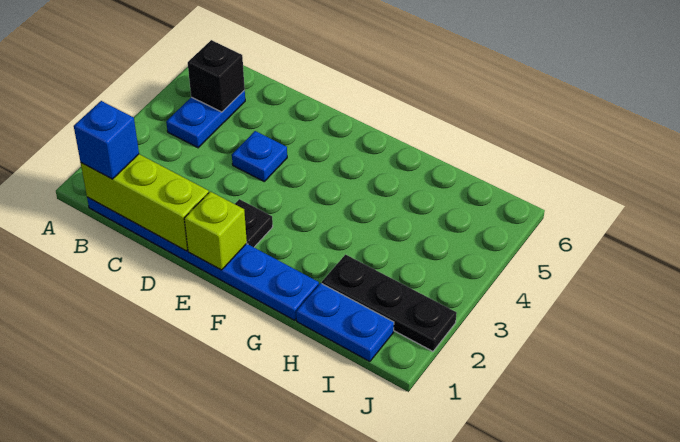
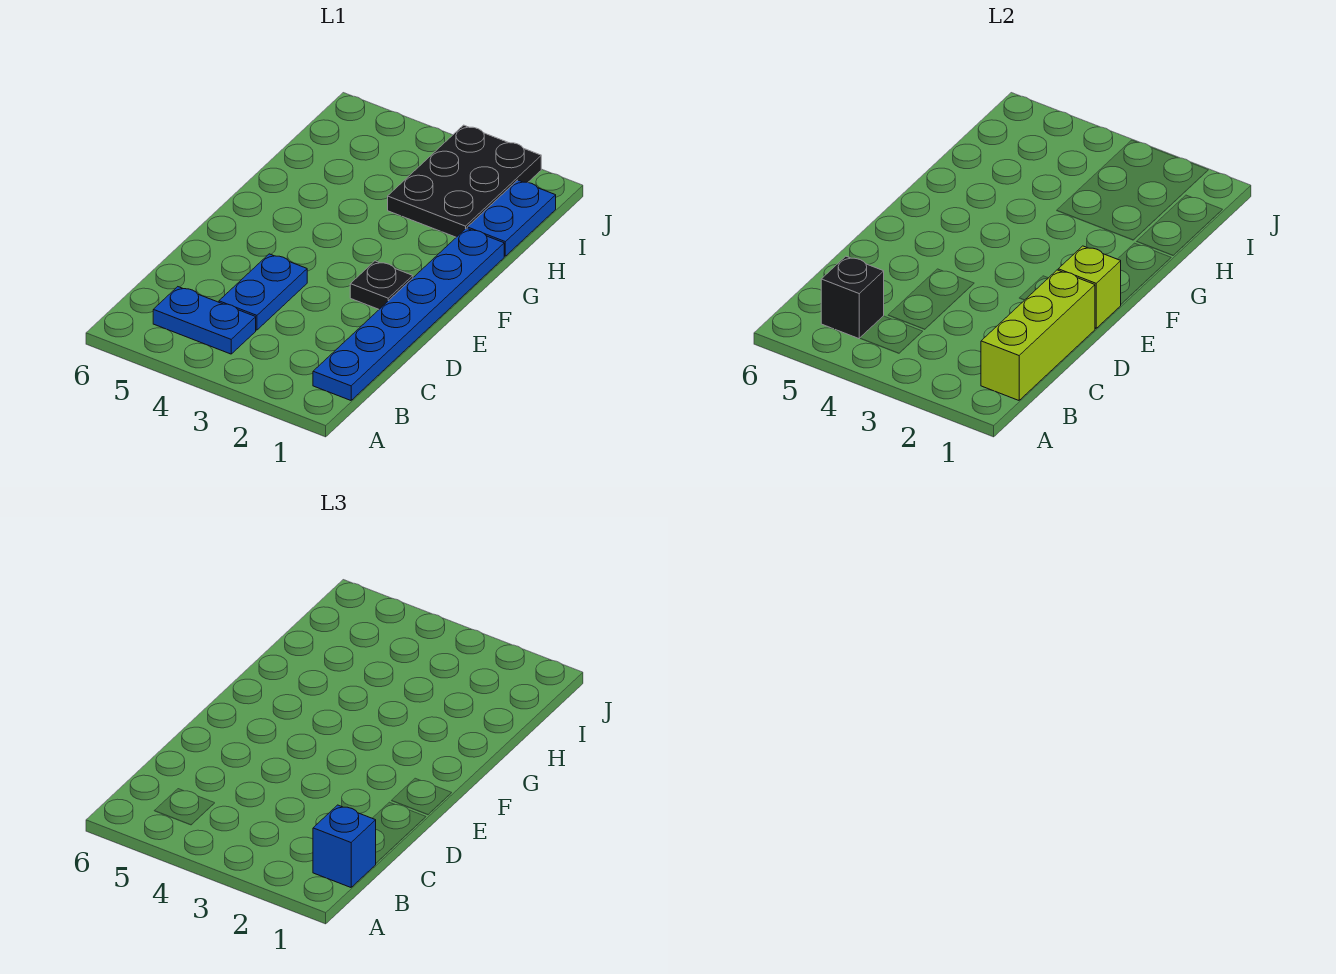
blue 1x1 plate [232,131,287,181] -> blue 1x2 plate [219,254,307,330]
black 1x3 plate [322,255,457,351] -> black 2x3 plate [388,125,541,237]

